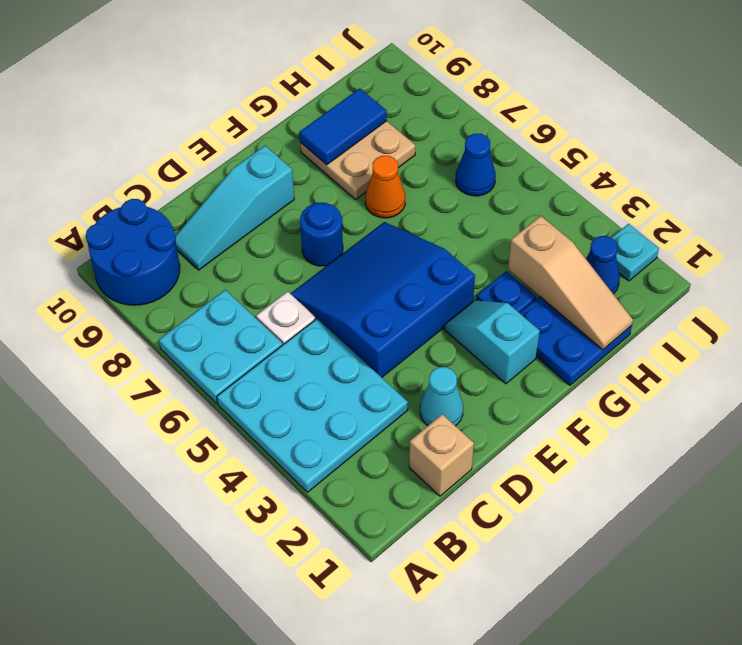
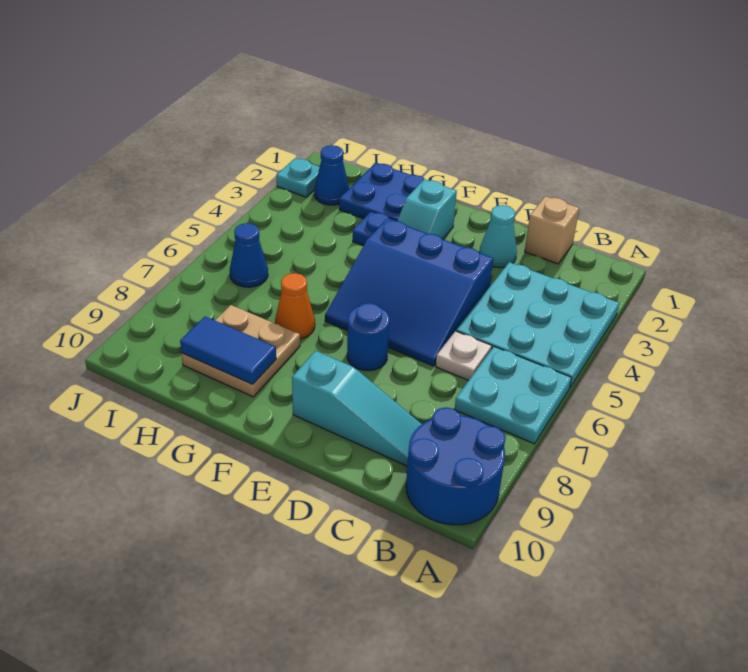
tan 1x3 slope [508,216,633,350] -> none

